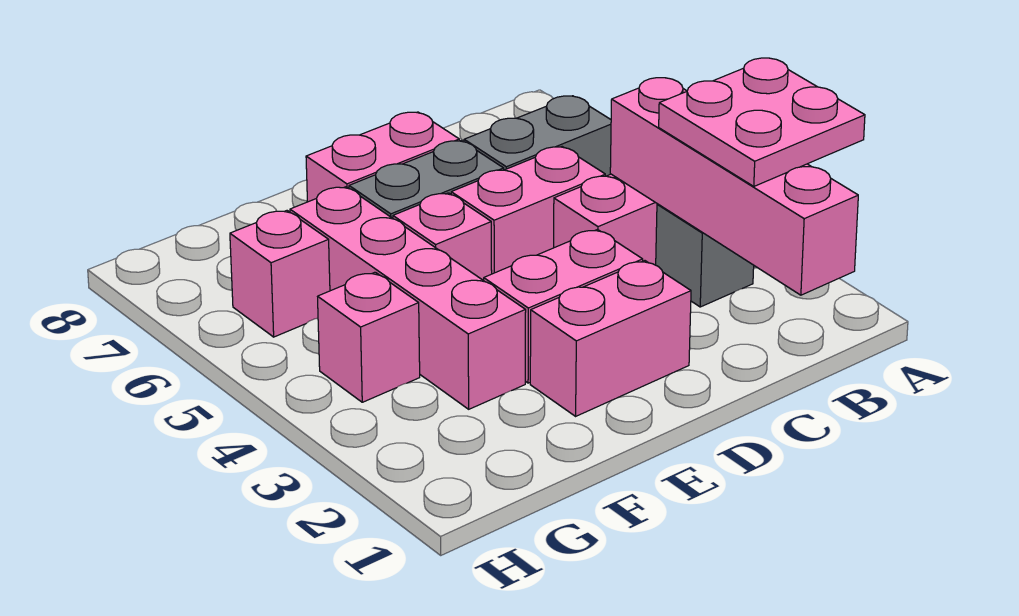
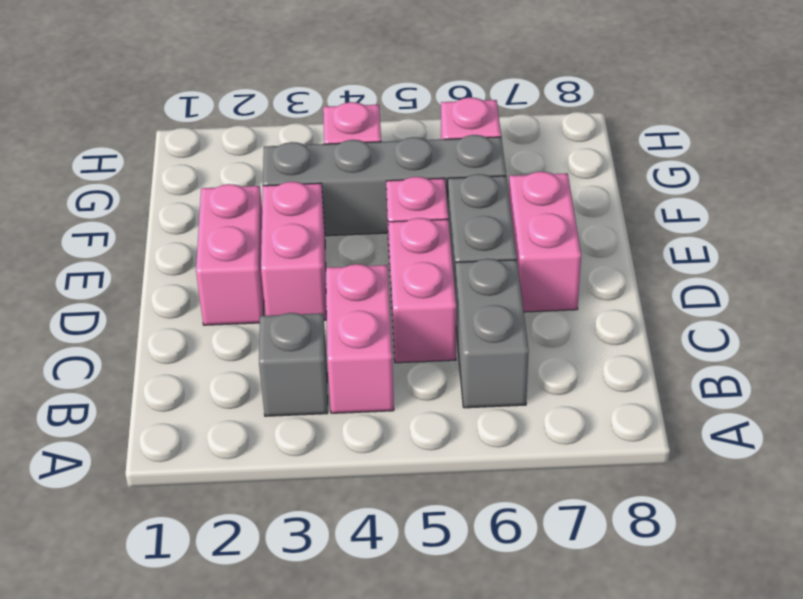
pink 2x2 plate [659,58,865,186] -> none
pink 1x4 brick [610,78,858,295] -> none
pink 1x4 brick [290,187,526,409] -> grey 1x4 brick [263,135,506,236]

